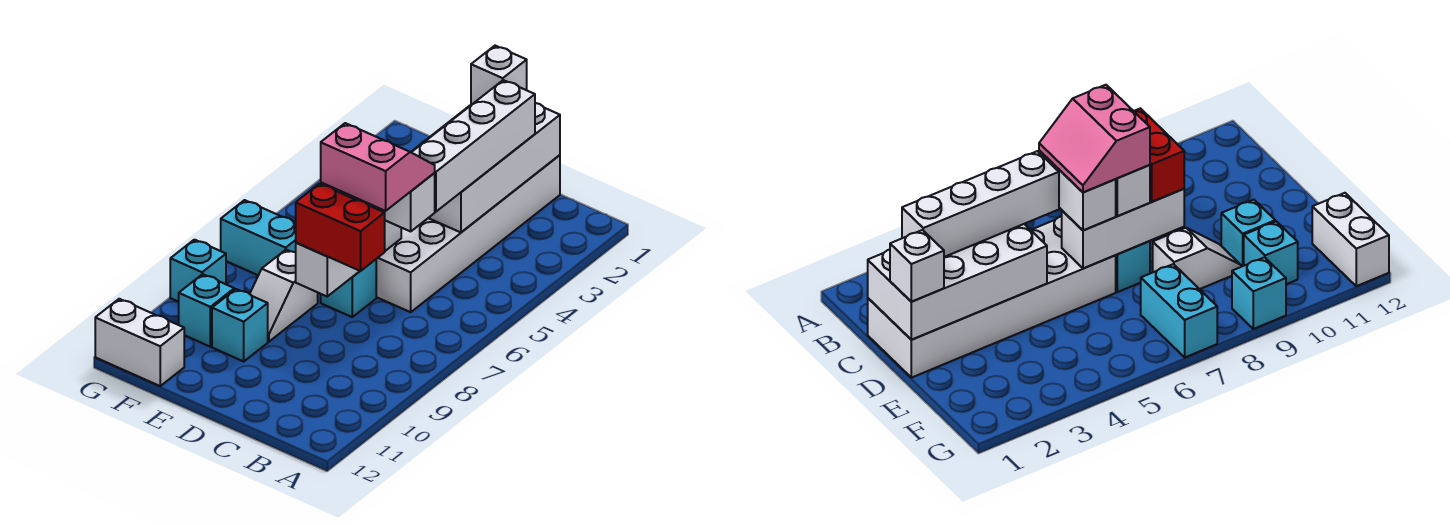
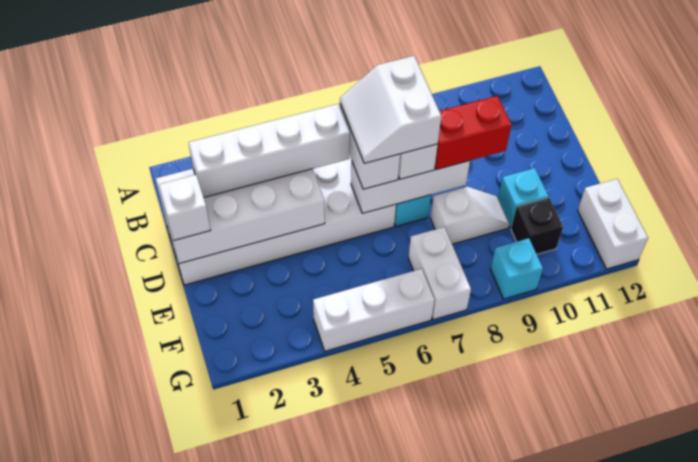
pink 2x2 slope [321,123,435,211] -> white 2x2 slope [340,56,441,163]
red 1x2 brick [296,184,385,271] -> red 1x2 brick turned to [435,96,511,170]
cyan 1x2 brick [221,200,296,275] -> white 1x2 brick [408,227,471,320]
cyan 1x1 brick [179,274,234,347] -> black 1x1 brick [511,198,563,254]
none -> white 1x3 brick [313,269,434,351]

